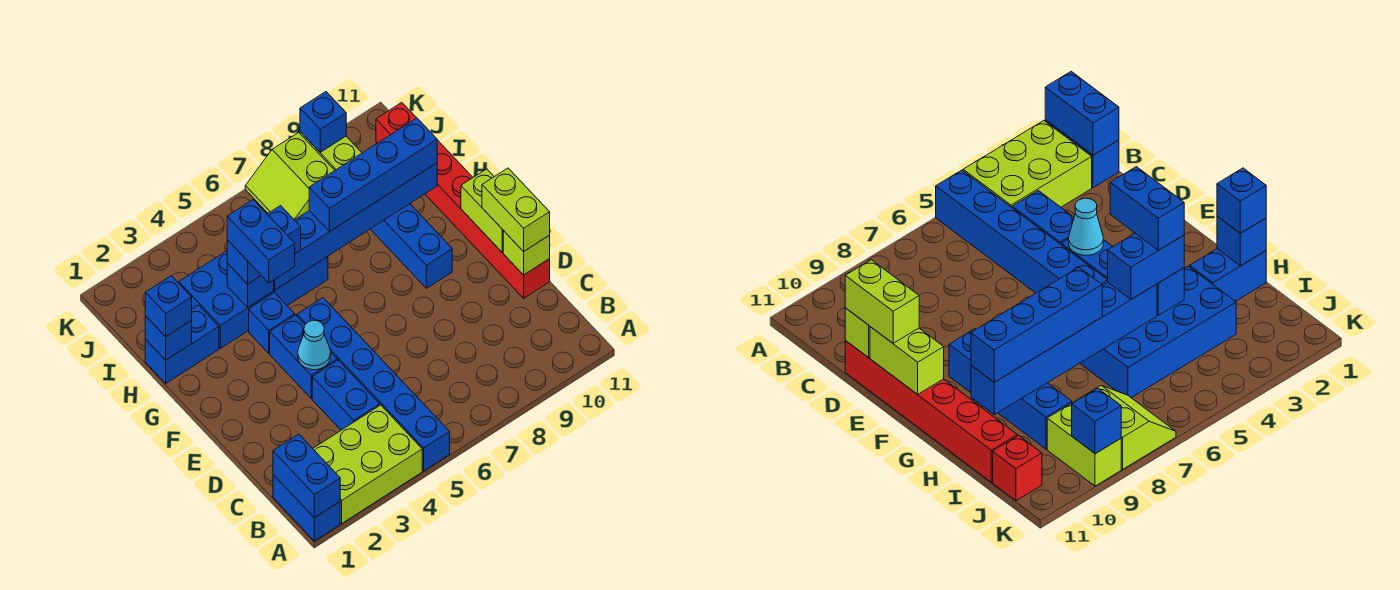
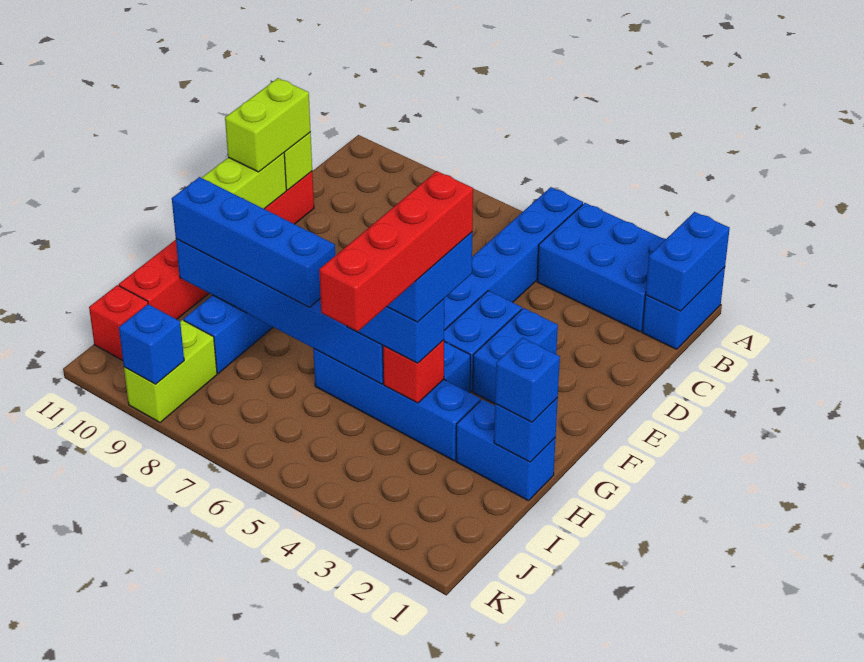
lime 2x3 brick [313,405,422,523] -> blue 2x3 brick [537,203,666,332]
blue 1x2 brick [312,360,380,430] -> blue 1x2 brick moved to [473,308,558,404]
cyan 1x1 cone [298,320,331,370] -> none
none -> red 1x4 brick [319,171,473,331]
blue 2x4 brick [179,251,328,348] -> blue 1x4 brick [313,349,480,461]
blue 1x1 brick [227,263,274,308] -> red 1x1 brick [383,340,444,403]
lime 2x2 slope [245,132,335,220] -> none

